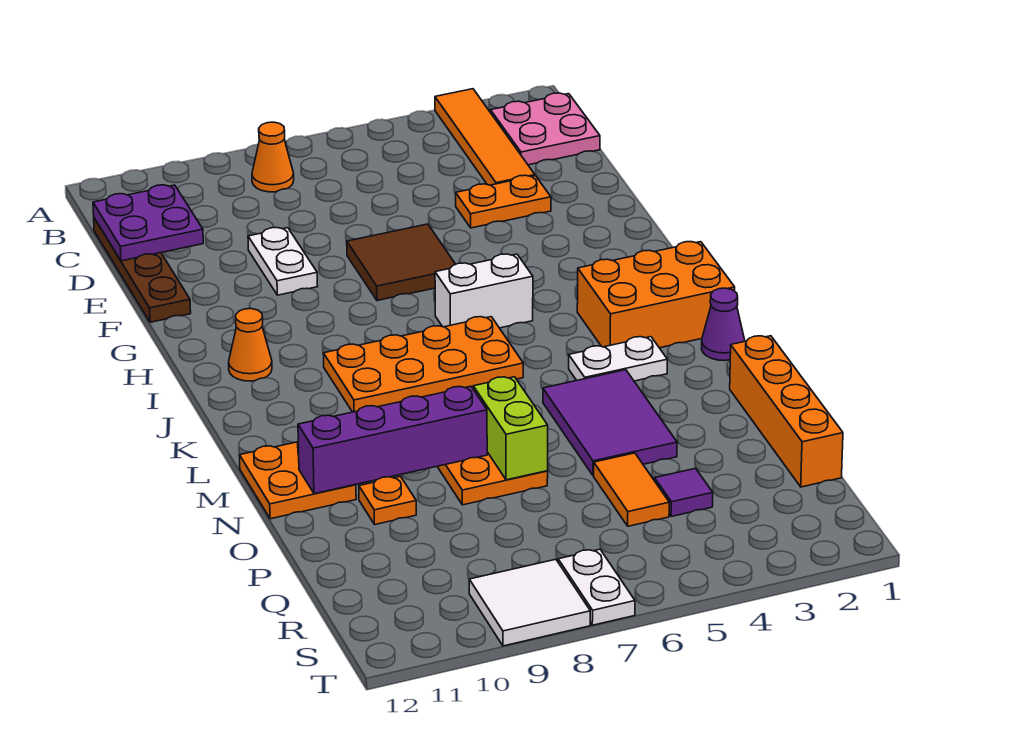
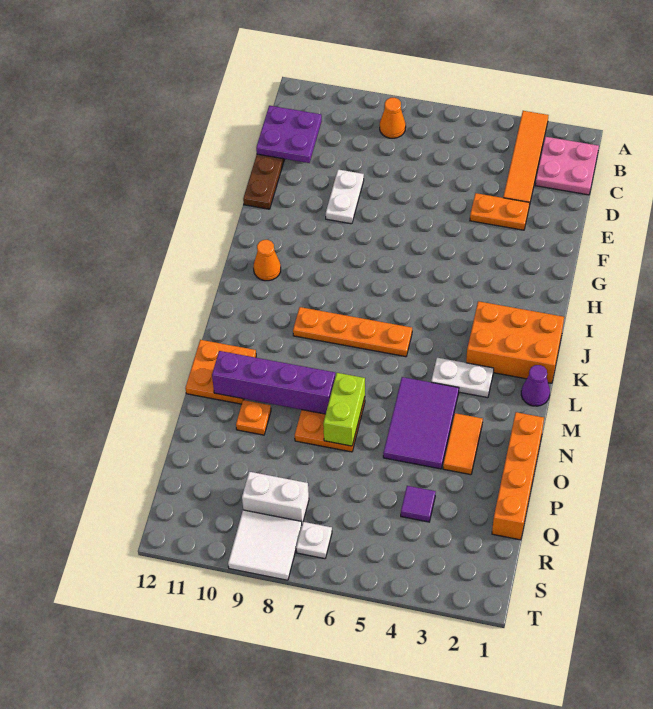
brown 2x2 tile [347,224,456,301] -> none
white 1x2 brick [435,254,533,328] -> white 1x2 brick moved to [242,472,309,524]
orange 2x4 plate [323,317,523,412] -> orange 1x4 plate [293,307,412,357]
orange 1x2 tile [594,453,669,526] -> orange 1x2 tile moved to [443,413,483,475]
white 1x2 plate [558,549,635,625] -> white 1x1 plate [296,522,332,559]

